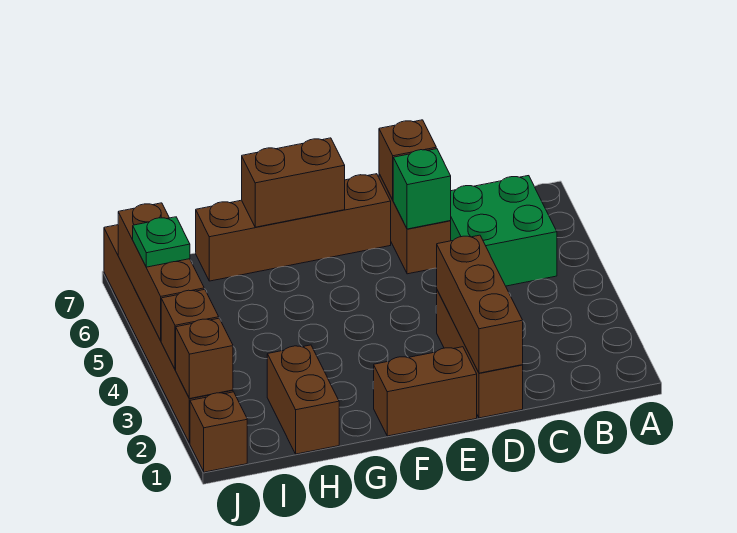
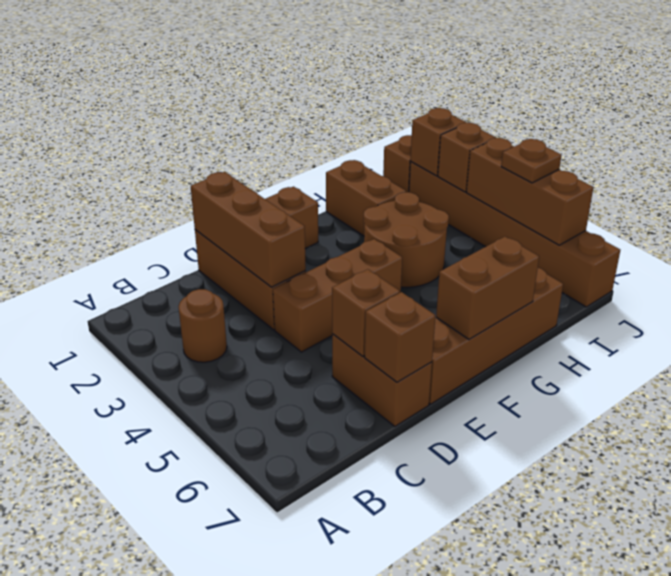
none -> brown 1x1 round brick [178,289,227,362]
green 2x2 brick [451,176,557,286] -> none
none -> brown 1x3 brick [273,239,402,352]
green 1x1 brick [393,149,451,229] -> brown 1x1 brick [332,269,400,356]
none -> brown 2x2 round brick [363,192,449,287]
green 1x1 plate [133,217,190,267] -> brown 1x1 plate [501,139,561,183]

